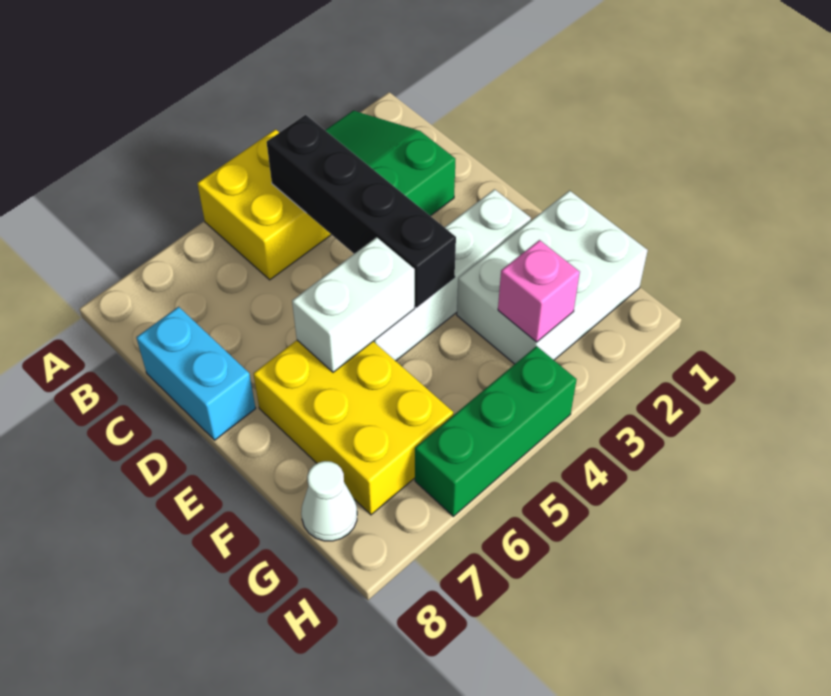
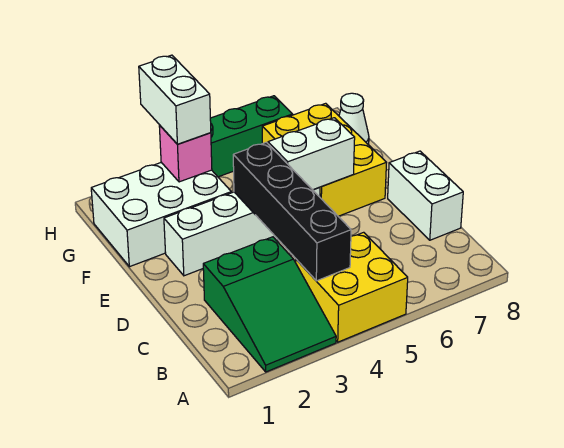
cyan 1x2 brick [136,307,256,440] -> white 1x2 brick [388,151,463,240]
none -> white 1x2 brick [139,55,211,144]

